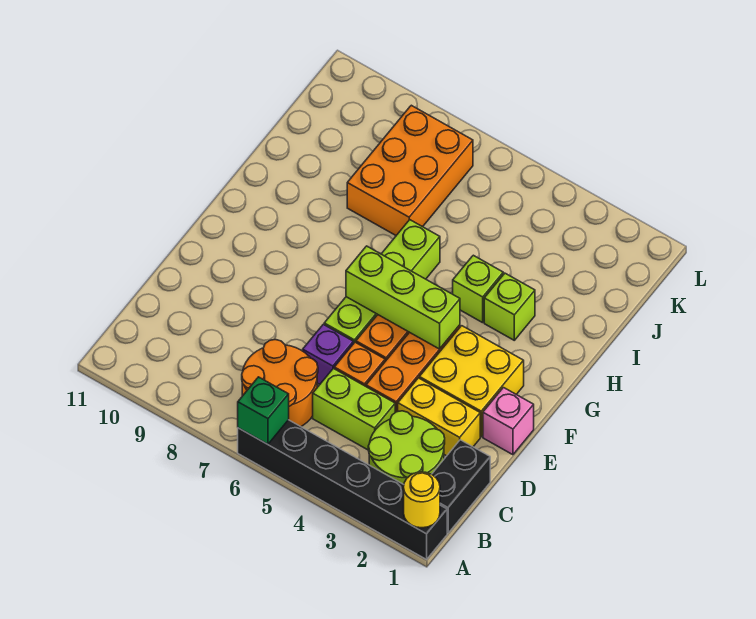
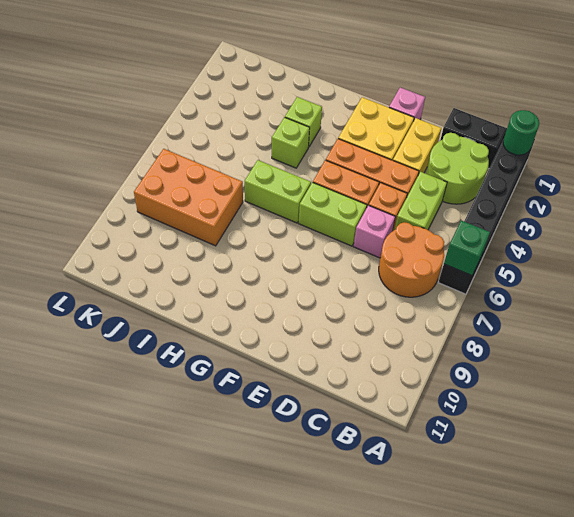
yellow 1x1 round brick [404,472,440,528] -> green 1x1 round brick [503,110,539,155]
purple 1x1 brick [303,324,353,384] -> pink 1x1 brick [354,205,395,258]
lime 1x3 brick [346,246,460,349] -> none

